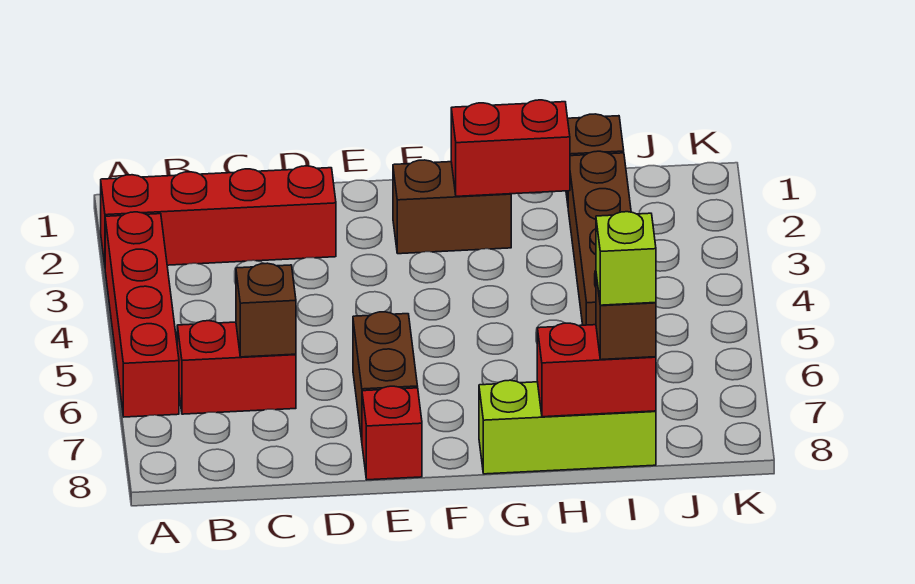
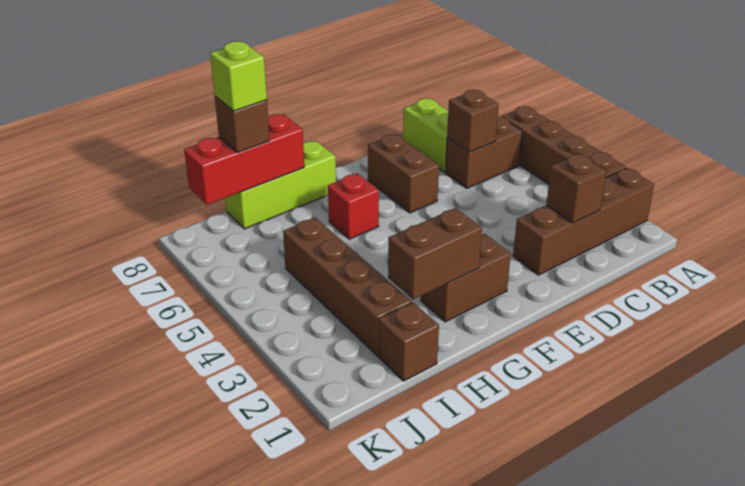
red 1x4 brick [101,166,336,265] -> brown 1x4 brick [513,168,654,275]
red 1x4 brick [105,212,179,417] -> brown 1x4 brick [501,106,626,184]
red 1x2 brick [177,321,296,414] -> brown 1x2 brick [445,117,522,188]
none -> brown 1x1 brick [546,154,606,223]
none -> lime 1x2 brick [403,98,448,172]
red 1x1 brick [362,386,422,480] -> red 1x1 brick moved to [328,173,379,239]
red 1x2 brick [451,100,570,196] -> brown 1x2 brick [388,208,482,300]
red 1x2 brick [537,323,656,417] -> red 1x3 brick [184,114,304,205]

